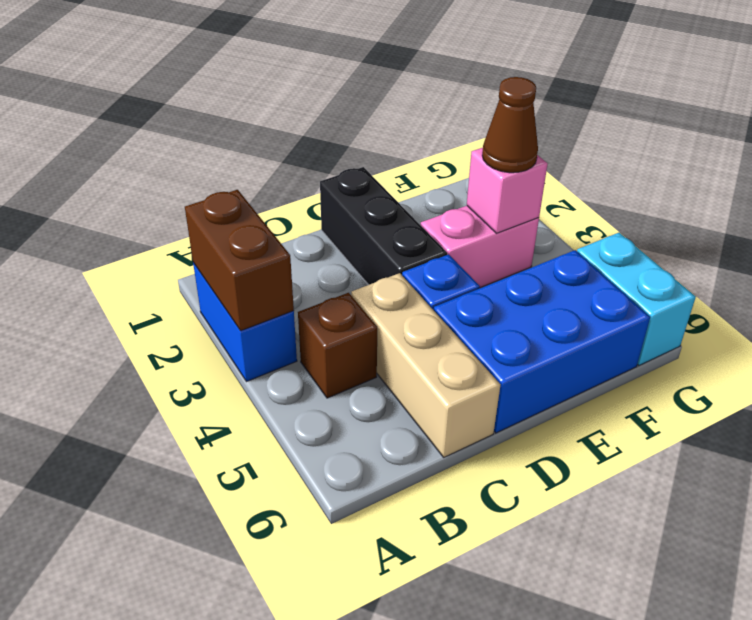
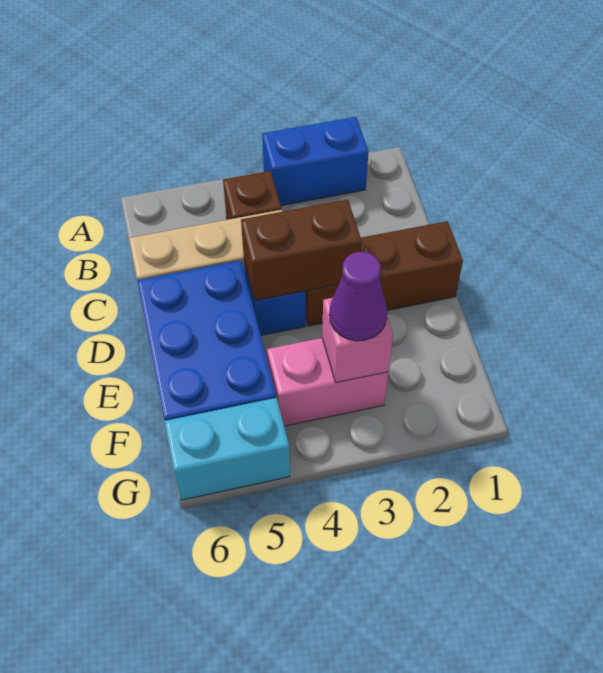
brown 1x2 brick [185,190,294,331] -> brown 1x2 brick moved to [241,200,362,301]
black 1x3 brick [320,167,447,285] -> brown 1x3 brick [306,221,463,326]
pink 1x2 brick [421,206,539,288] -> pink 1x2 brick turned to [267,338,388,426]
brown 1x1 cone [482,77,538,173] -> purple 1x1 cone [329,252,387,341]

